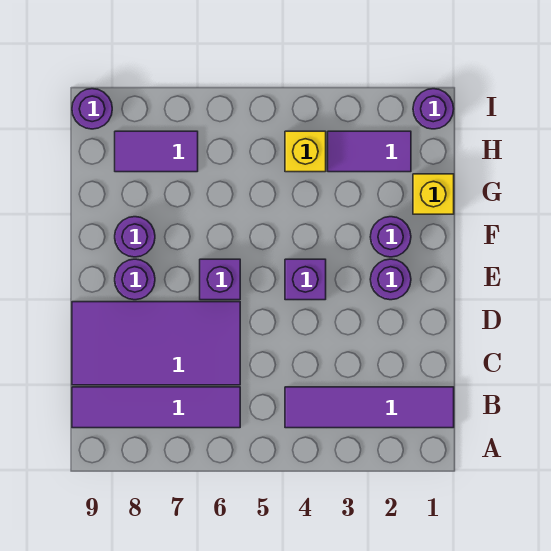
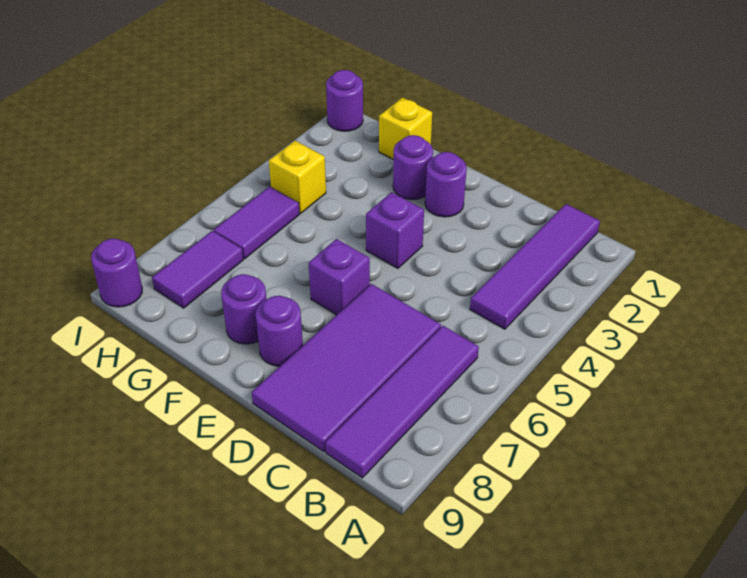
purple 1x2 tile [328,131,411,172] -> purple 1x2 tile moved to [214,186,300,259]

